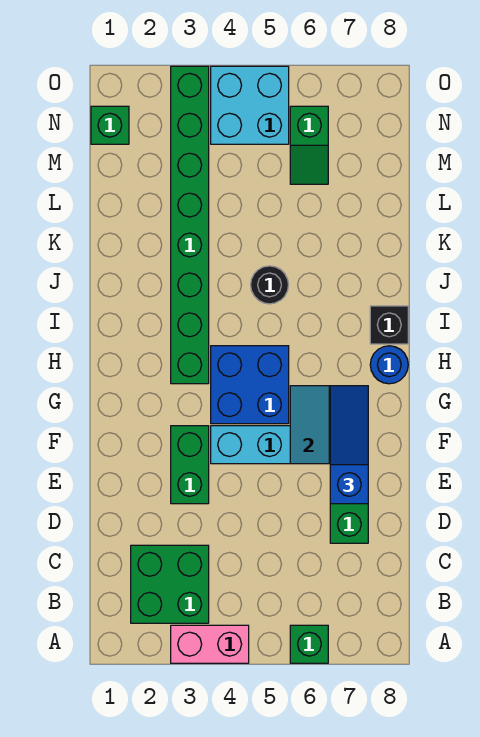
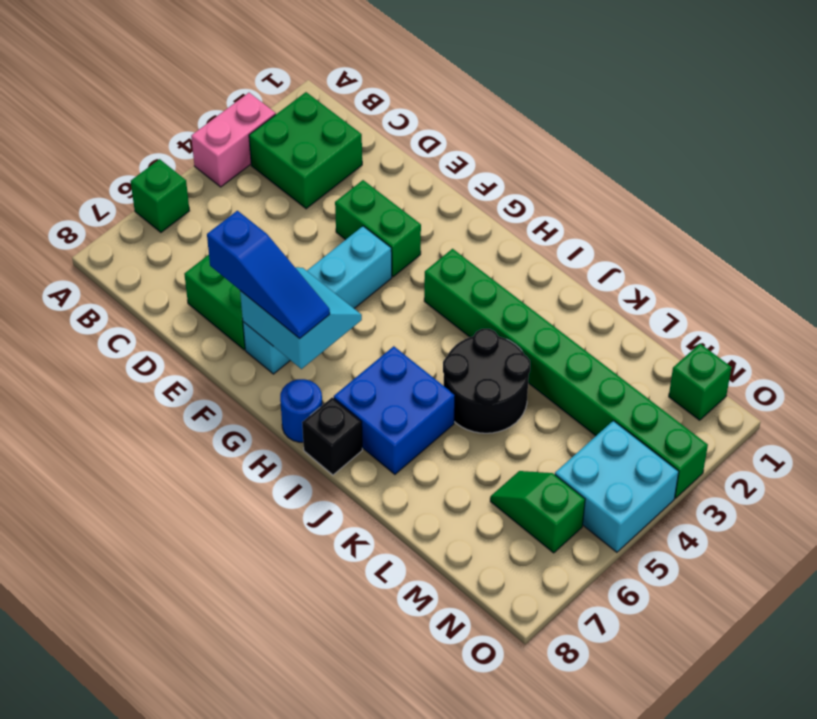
blue 2x2 brick [211,346,289,424] -> blue 2x2 brick moved to [334,346,455,474]
black 1x1 round brick [251,266,288,304] -> black 2x2 round brick [443,329,530,433]

